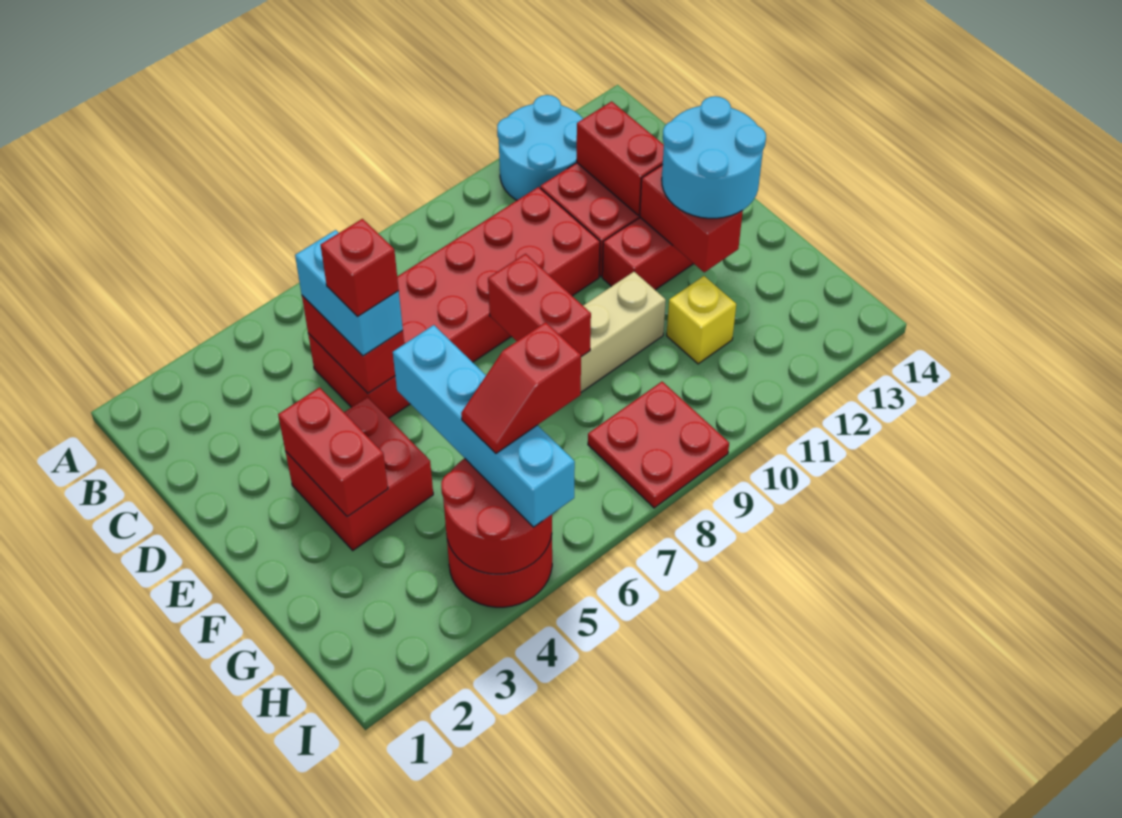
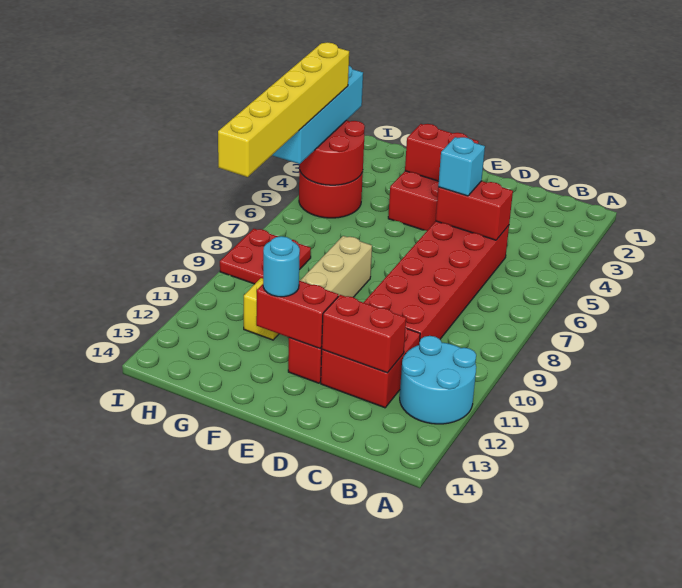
cyan 1x2 brick [295,230,403,356] -> cyan 1x1 brick [438,137,485,196]
red 1x1 brick [321,219,399,317] -> none
red 1x2 brick [488,254,591,357] -> none
cyan 2x2 round brick [662,96,766,218] -> cyan 1x1 round brick [263,236,300,297]
cyan 1x4 brick [393,325,575,527] -> cyan 1x4 brick turned to [272,66,363,164]
red 1x2 slope [461,322,581,453] -> none
none -> yellow 1x6 brick [218,42,349,177]

